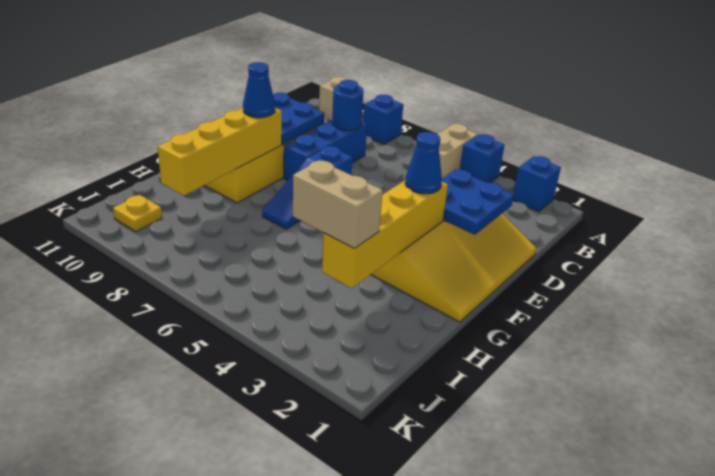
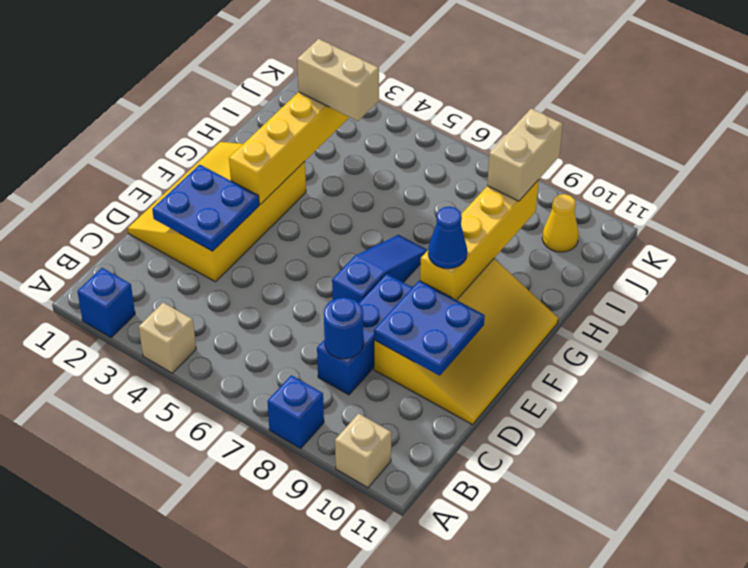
blue 1x1 brick [460,134,504,183] -> tan 1x1 brick [139,303,196,373]
tan 1x2 brick [437,124,478,178] -> tan 1x2 brick moved to [487,109,563,201]
blue 1x1 cone [405,132,442,194] -> none
yellow 1x1 plate [113,195,162,232] -> yellow 1x1 cone [542,194,579,252]

